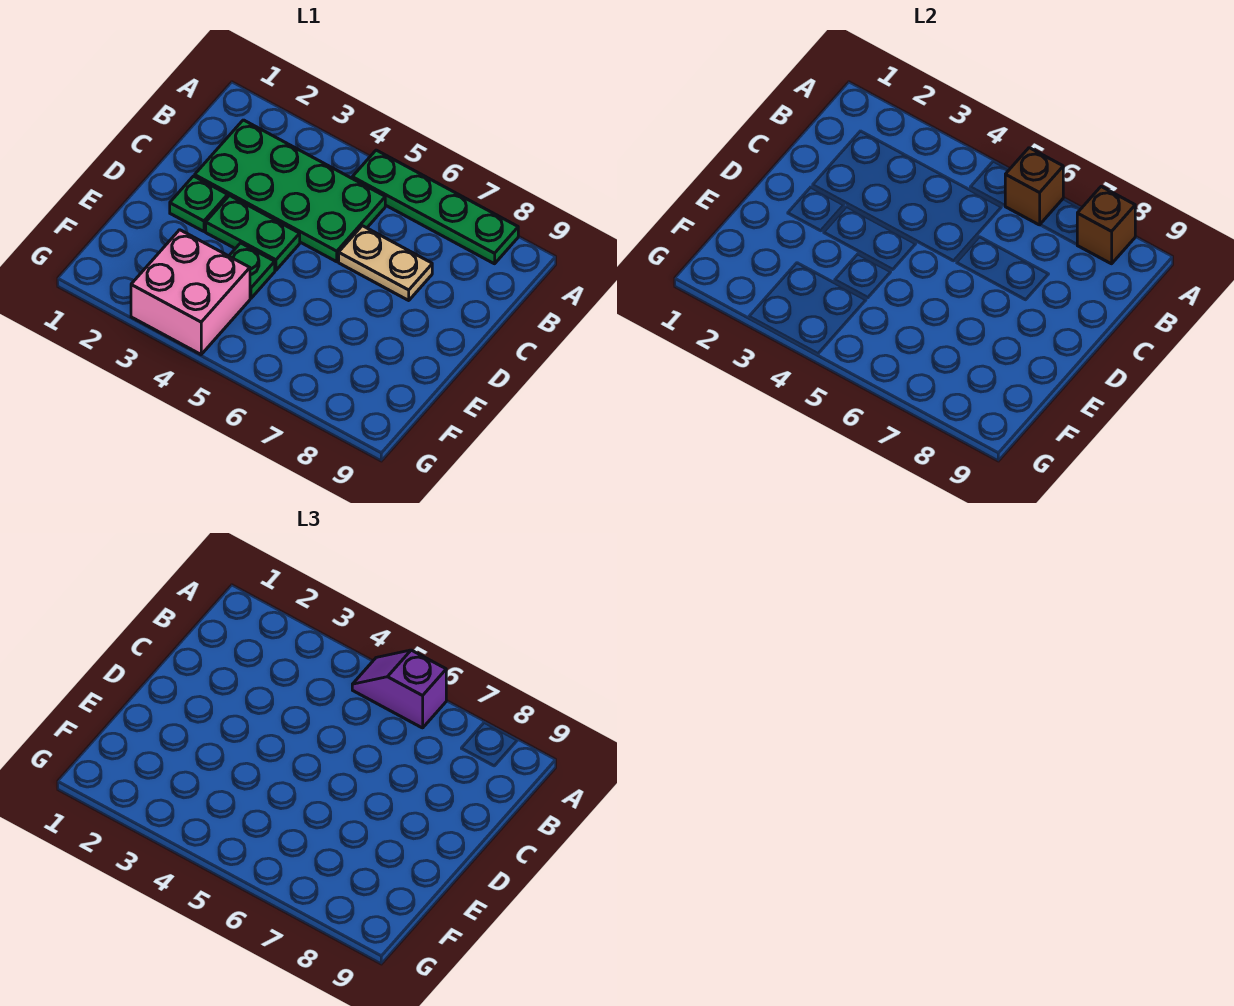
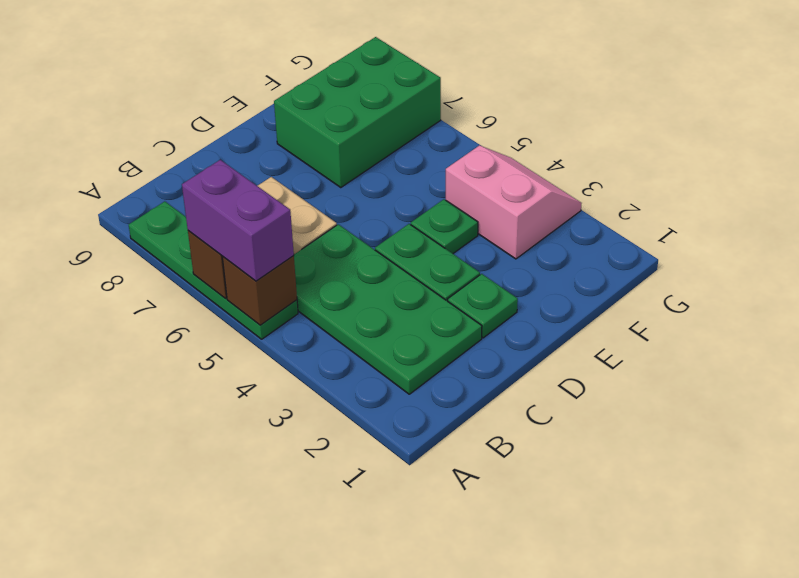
purple 1x2 slope [352,650,446,728] -> purple 1x2 brick [182,160,294,281]
brown 1x1 brick [1077,187,1135,264] -> brown 1x1 brick moved to [222,256,297,325]
none -> green 2x3 brick [274,37,441,187]
pink 2x2 brick [131,230,250,354] -> pink 2x2 slope [446,145,582,259]

